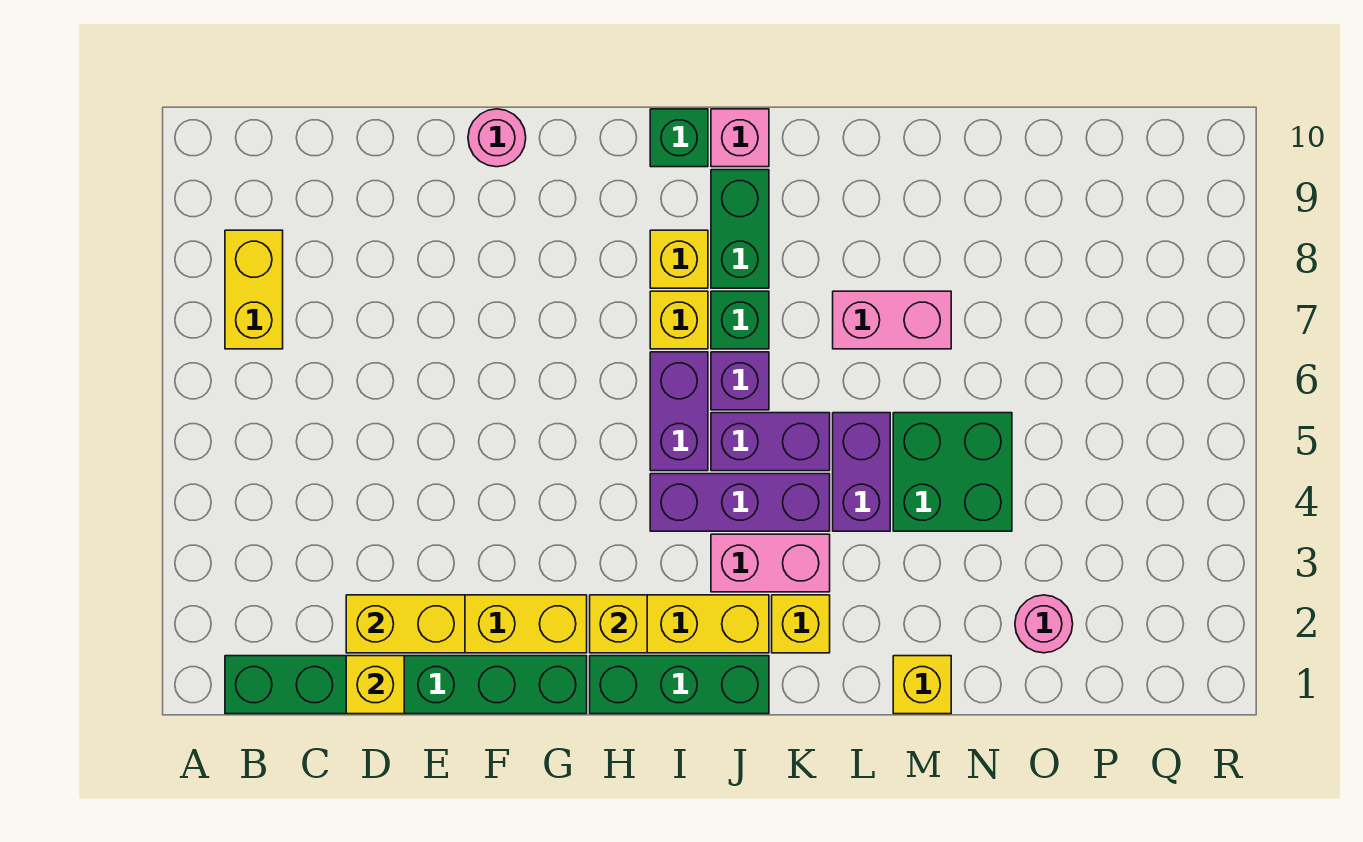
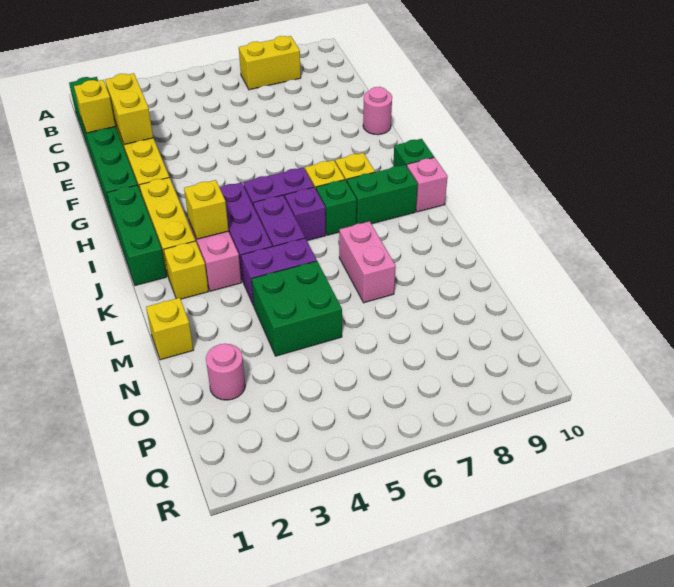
yellow 1x1 brick [590,595,647,653] -> yellow 1x1 brick moved to [184,180,229,239]

